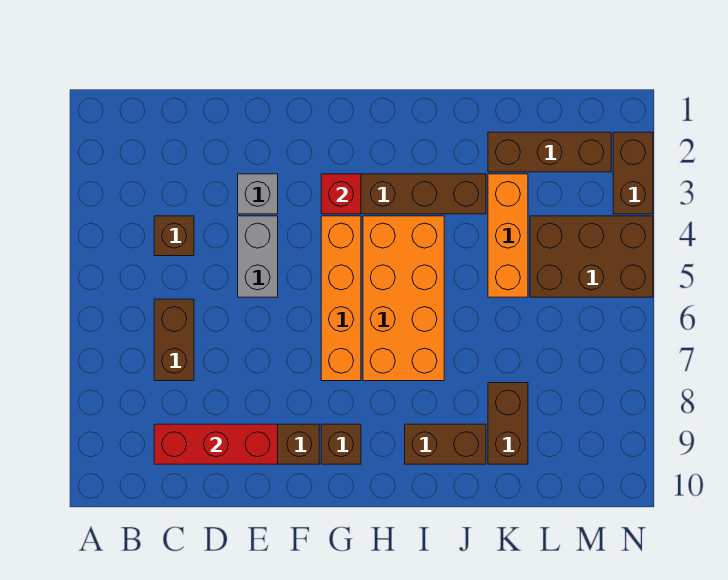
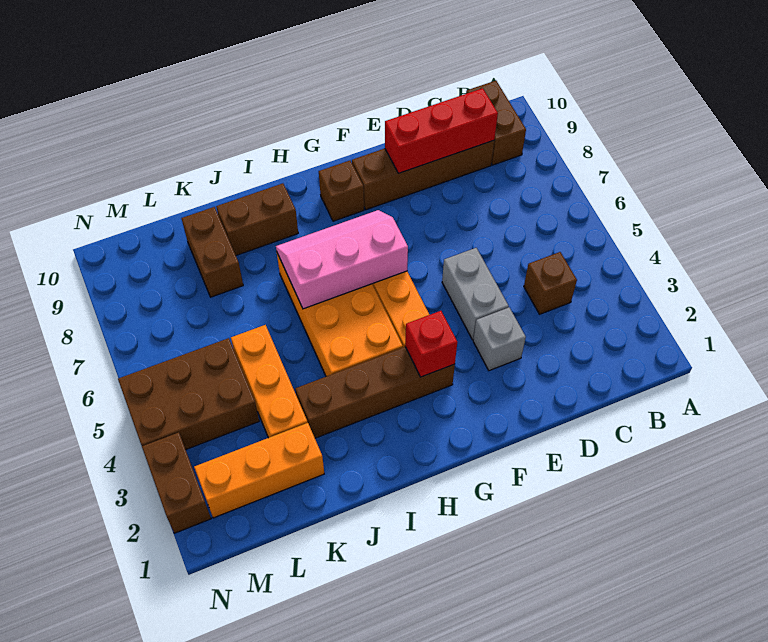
brown 1x2 brick [154,299,194,381] -> brown 1x2 brick moved to [466,81,526,165]
none -> pink 2x3 slope [276,210,408,309]
brown 1x3 brick [488,132,611,172] -> orange 1x3 brick [194,423,324,518]

